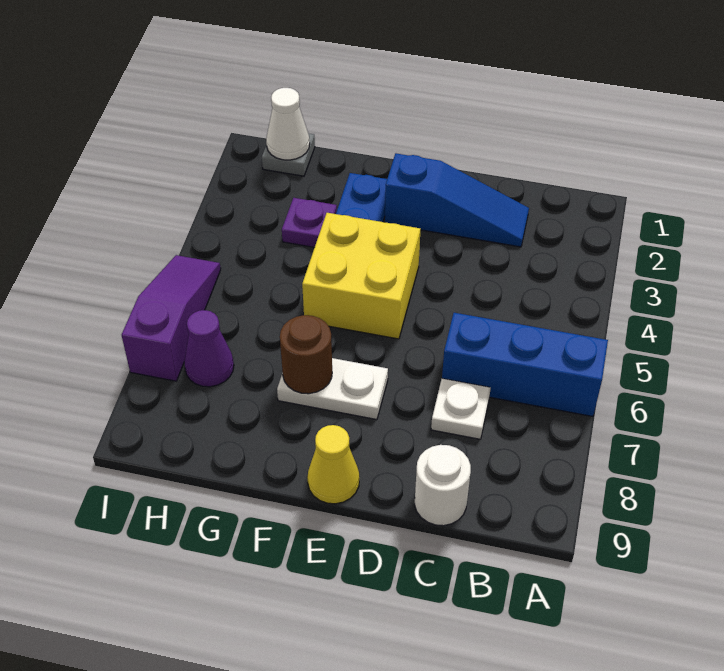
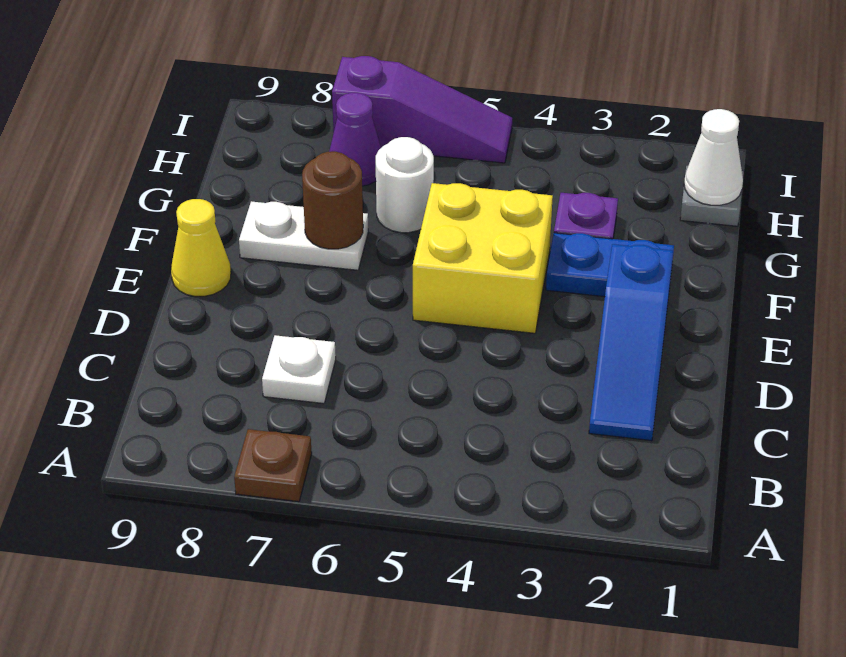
blue 1x3 brick [442,313,608,417] -> none
none -> brown 1x1 plate [234,429,312,502]
white 1x1 round brick [415,445,471,526] -> white 1x1 round brick moved to [376,137,434,233]
white 1x2 plate [277,358,388,420] -> white 1x2 plate turned to [239,201,368,270]

